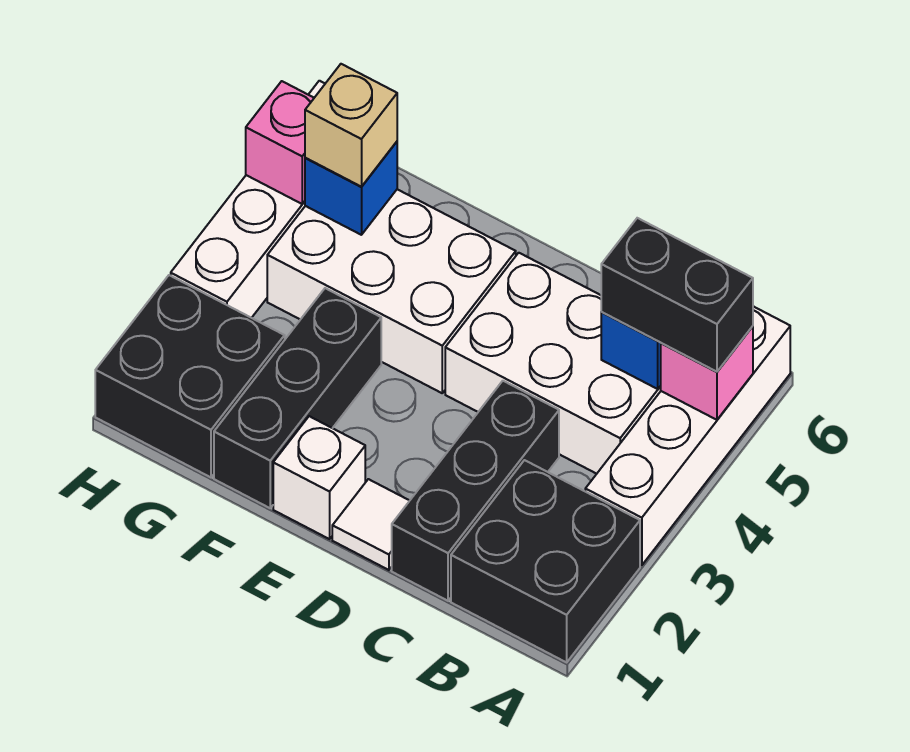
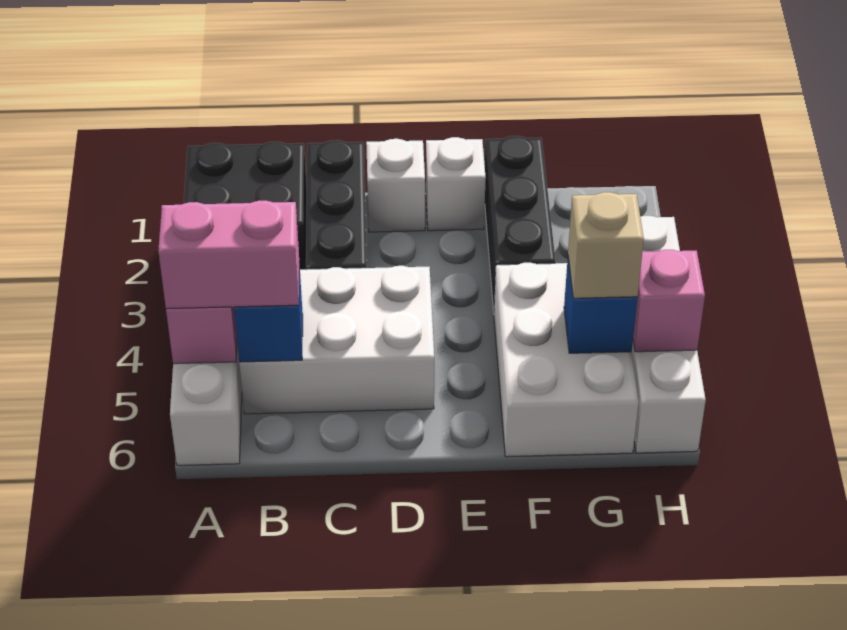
black 1x2 brick [601,218,753,372] -> pink 1x2 brick [158,200,299,309]
white 1x1 tile [332,479,410,570] -> white 1x1 brick [366,139,425,232]
white 2x3 brick [267,189,516,393] -> white 2x3 brick turned to [494,263,639,457]
black 2x2 brick [95,275,285,477] -> none

